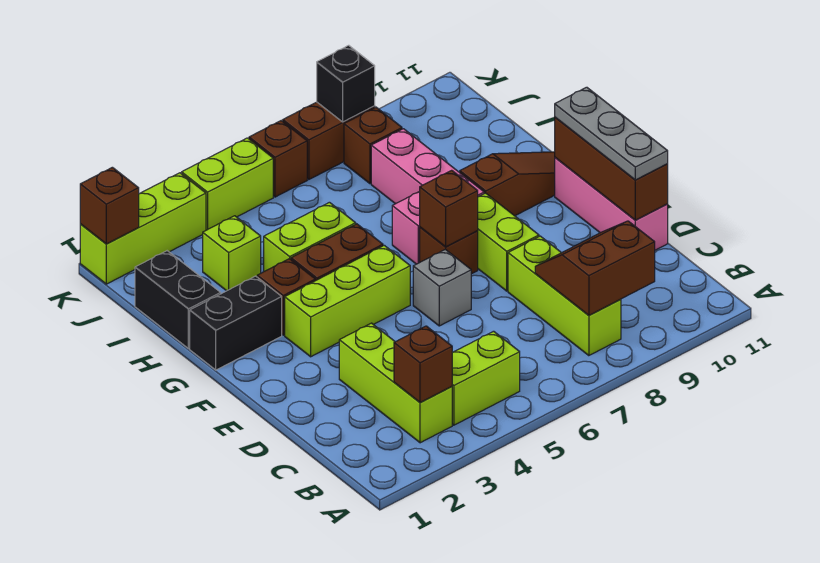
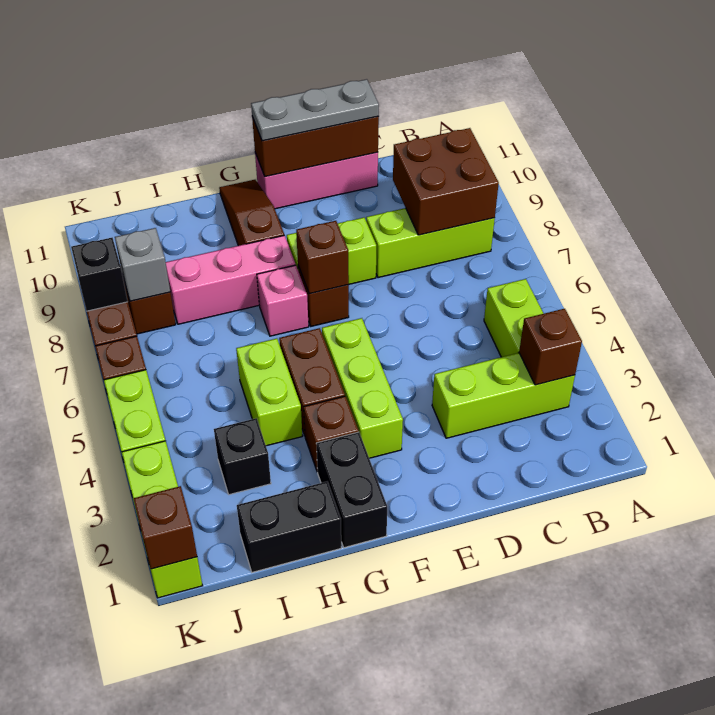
brown 2x2 slope [535,221,655,315] -> brown 2x2 brick [393,128,499,235]
grey 1x1 brick [413,249,471,326] -> grey 1x1 brick moved to [115,228,170,301]
lime 1x1 brick [203,216,261,291] -> black 1x1 brick [214,418,271,495]

